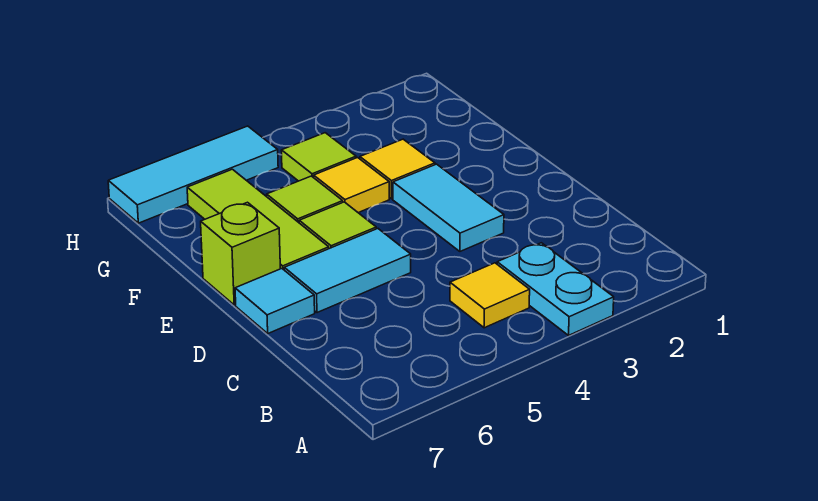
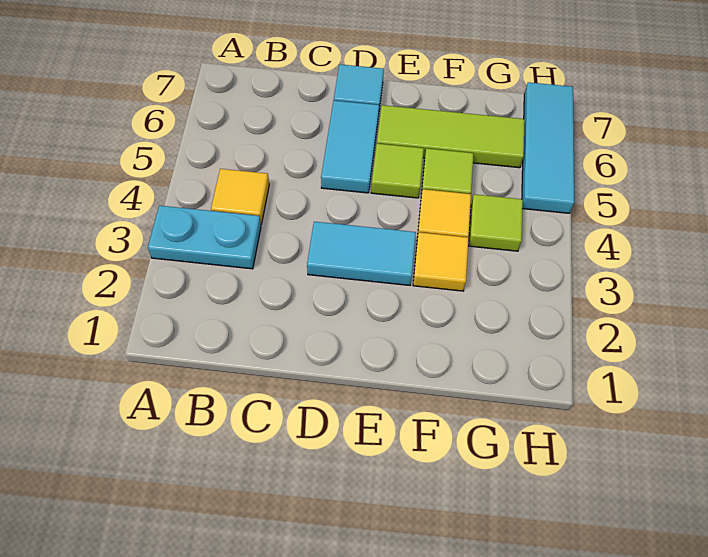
lime 1x1 brick [201,202,280,305] -> none

